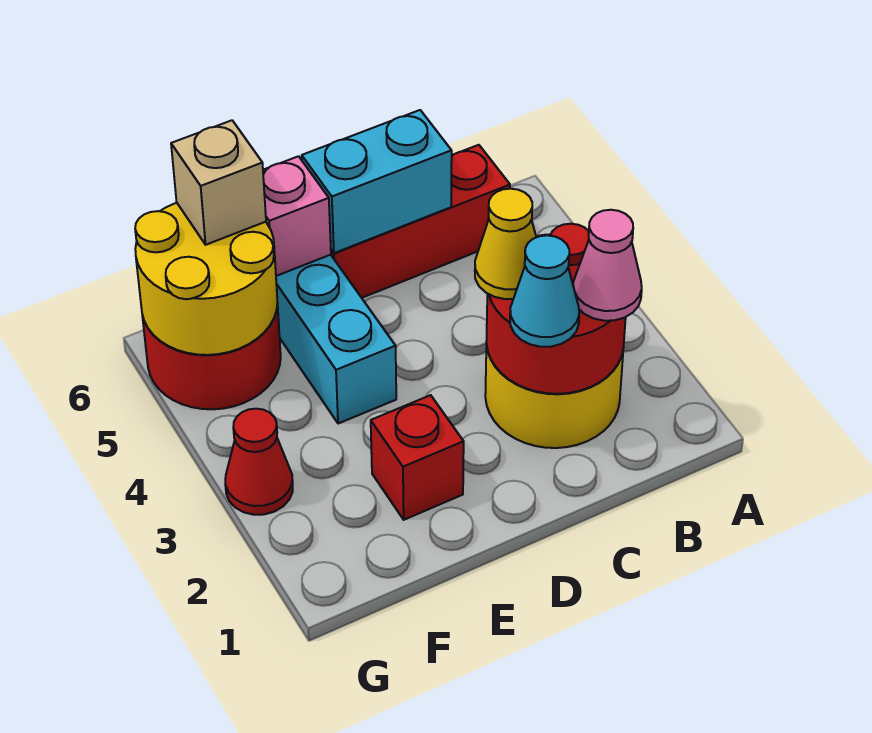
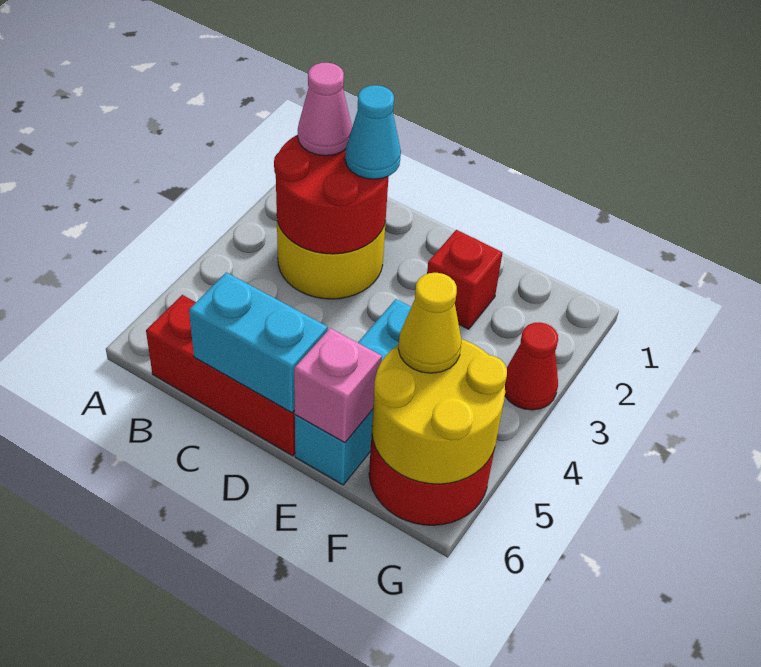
yellow 1x1 cone [475,189,536,299] -> yellow 1x1 cone moved to [398,273,461,373]
tan 1x1 brick [171,120,266,245] -> none

